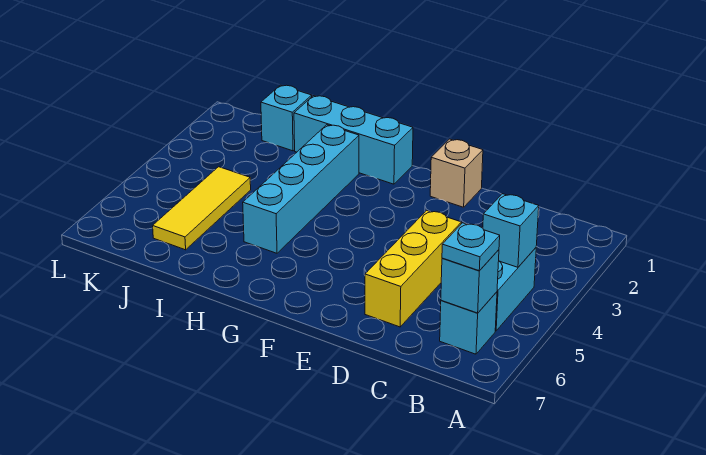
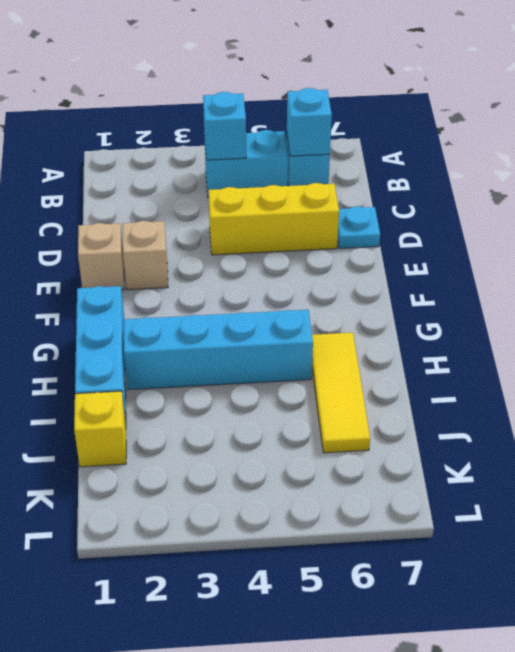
cyan 1x1 plate [442,223,500,271] -> cyan 1x1 plate moved to [338,206,380,248]
none -> tan 1x1 brick [123,221,168,290]
cyan 1x1 brick [261,85,312,151] -> yellow 1x1 brick [74,391,126,467]
yellow 1x3 tile [153,167,251,250] -> yellow 1x3 tile turned to [312,333,370,453]

